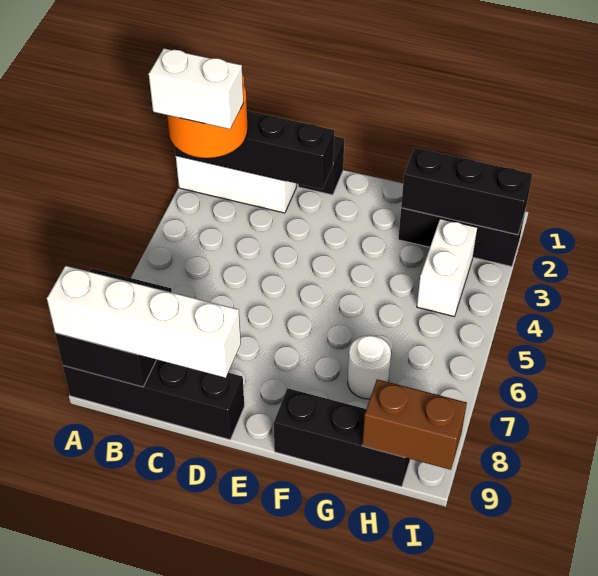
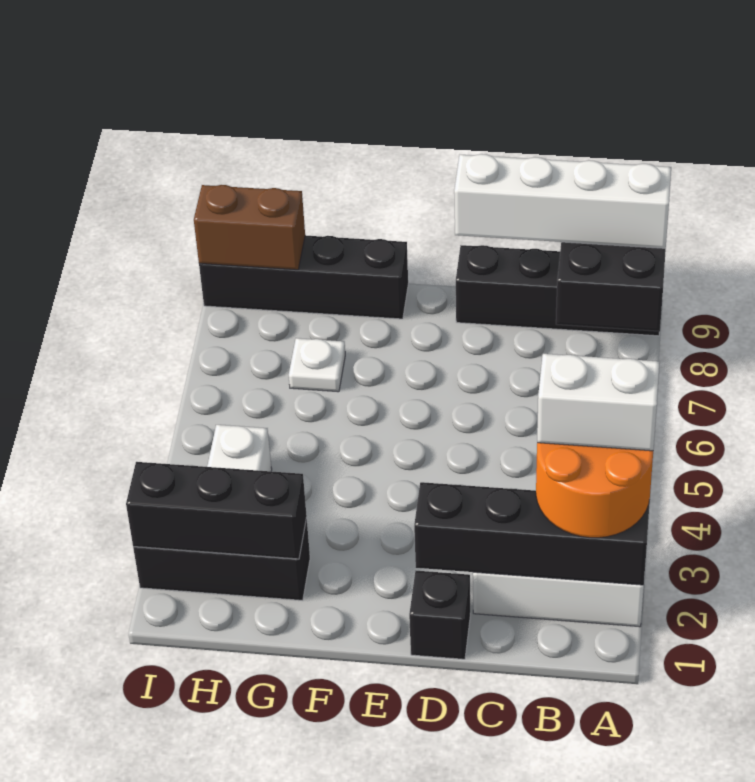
black 1x3 brick [274,388,410,487] -> black 1x4 brick [199,235,408,319]
white 1x1 round brick [348,335,391,399] -> white 1x1 plate [289,338,345,392]

